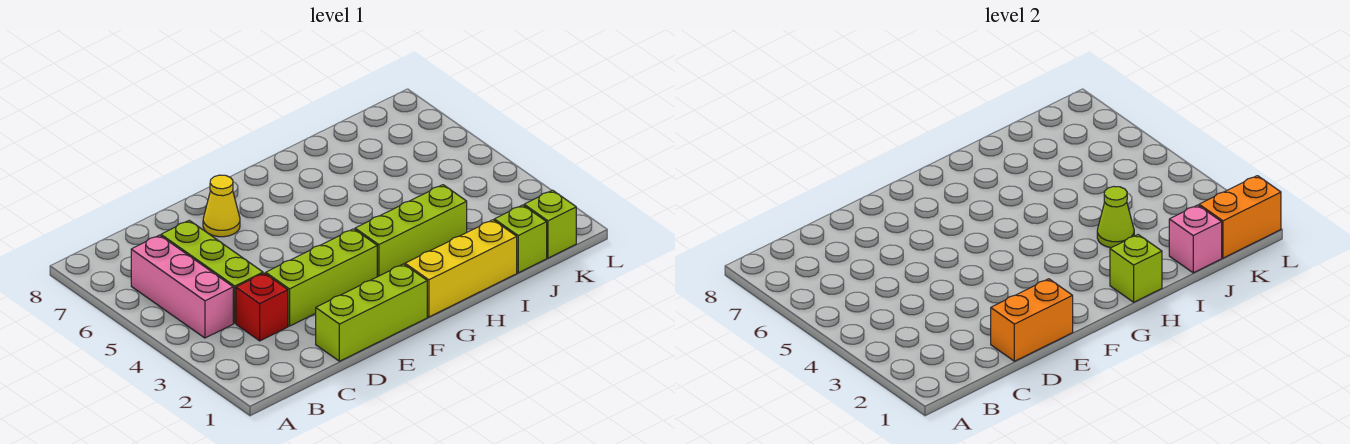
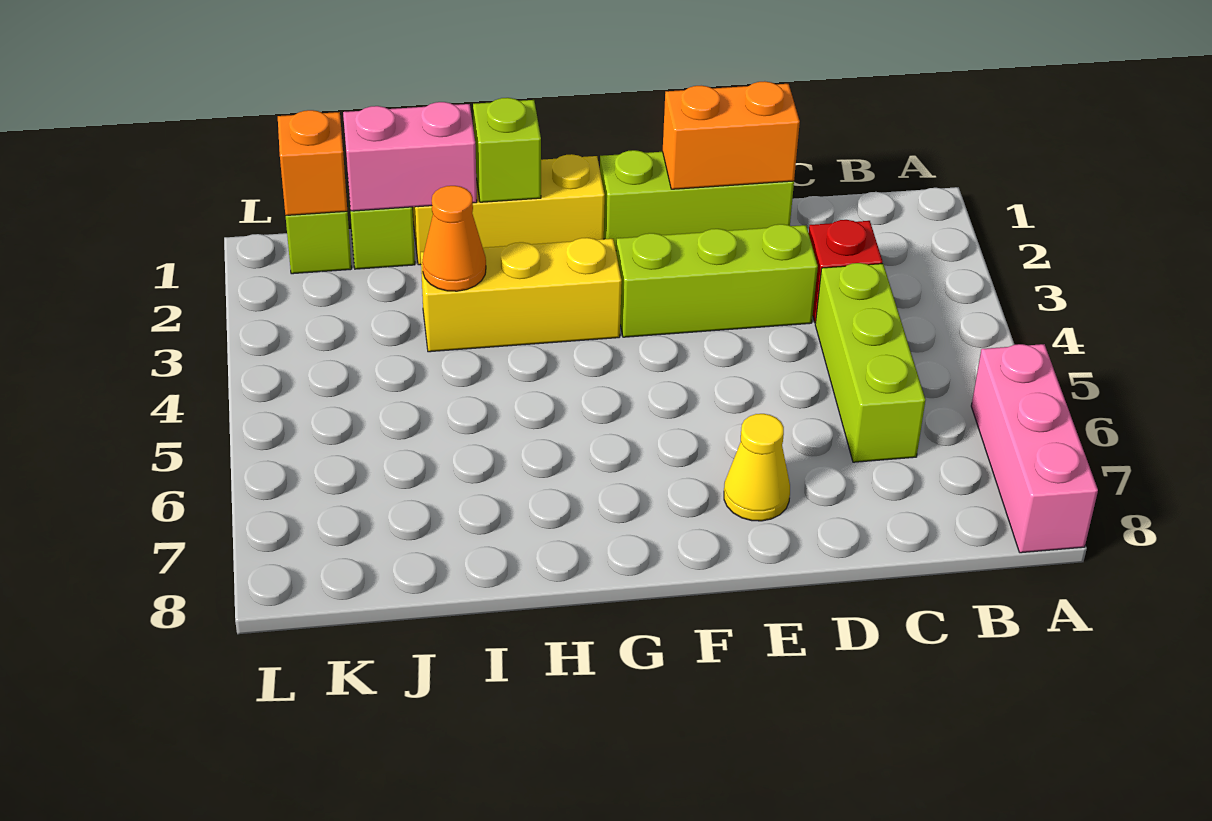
pink 1x3 brick [131,235,233,338] -> pink 1x3 brick moved to [971,344,1098,553]
lime 1x3 brick [355,185,467,277] -> yellow 1x3 brick [421,238,622,352]
lime 1x1 cone [1097,187,1134,248] -> orange 1x1 cone [422,186,486,291]
pink 1x1 brick [1169,205,1222,273] -> pink 1x2 brick [343,102,477,211]
orange 1x2 brick [1199,176,1281,258] -> orange 1x1 brick [278,110,347,216]

